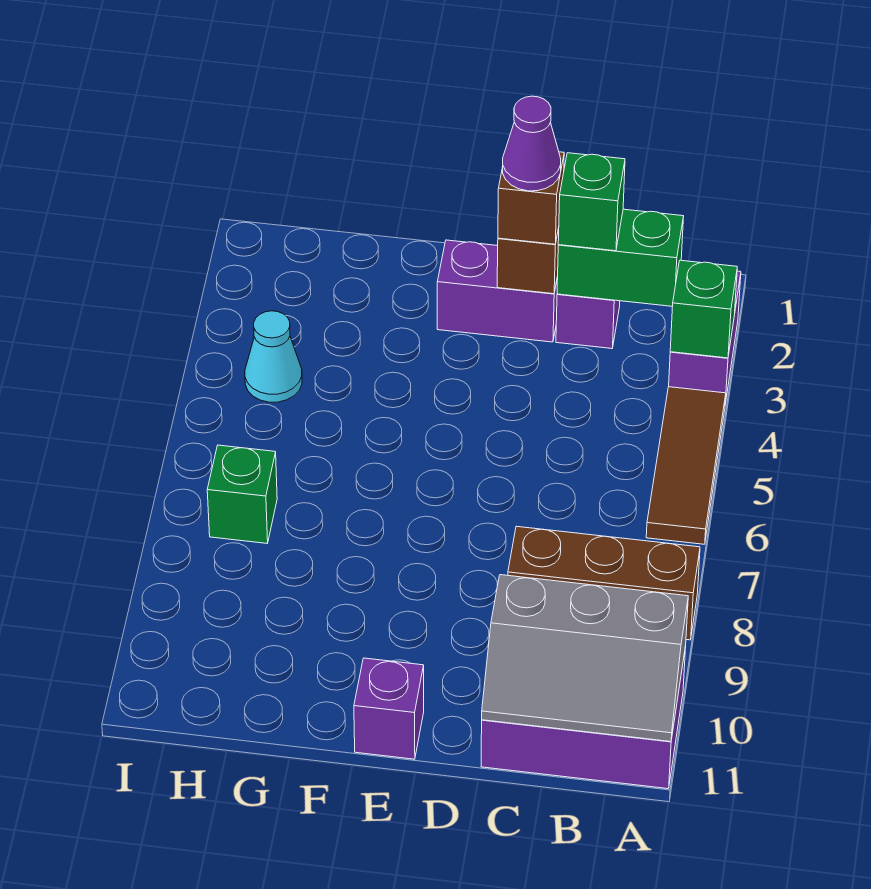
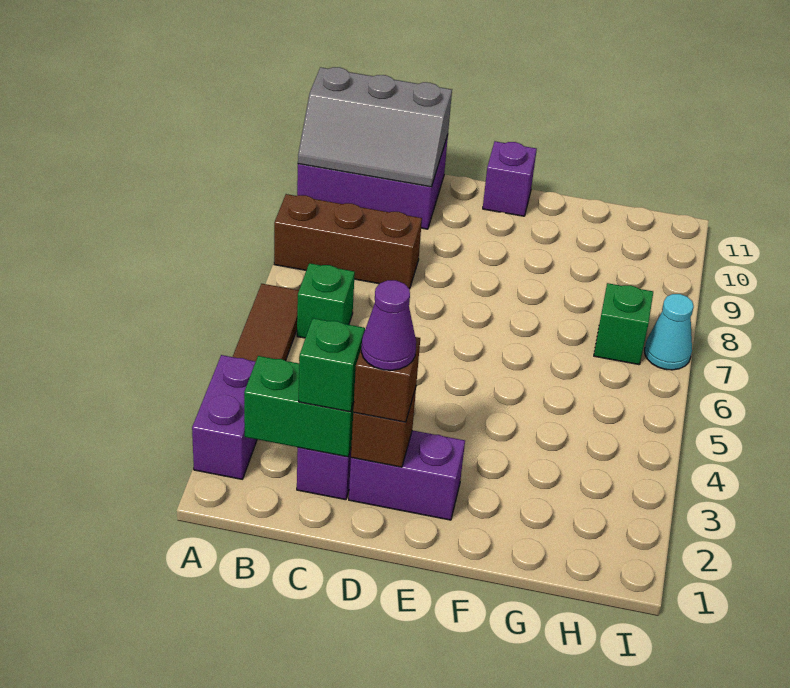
green 1x1 brick [670,260,737,358] -> green 1x1 brick moved to [297,263,355,338]
grey 2x3 slope [482,575,688,742] -> grey 2x3 slope turned to [298,67,452,187]
cyan 1x1 cone [245,311,302,402] -> cyan 1x1 cone moved to [645,294,694,370]

